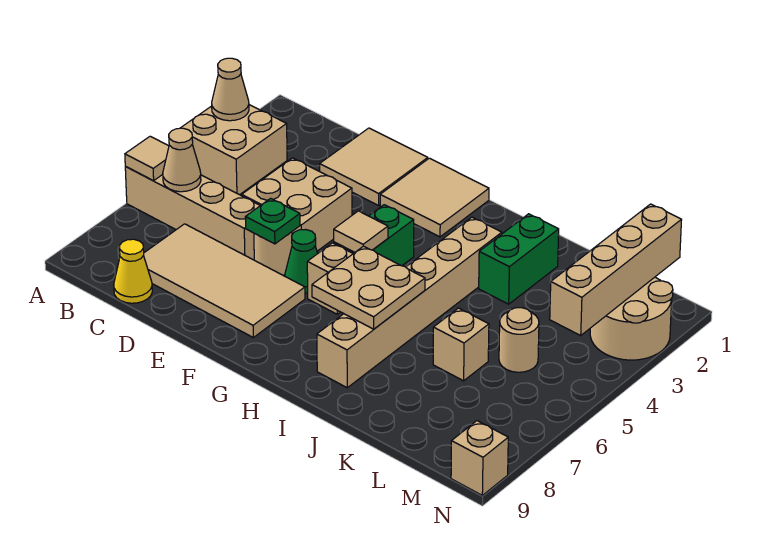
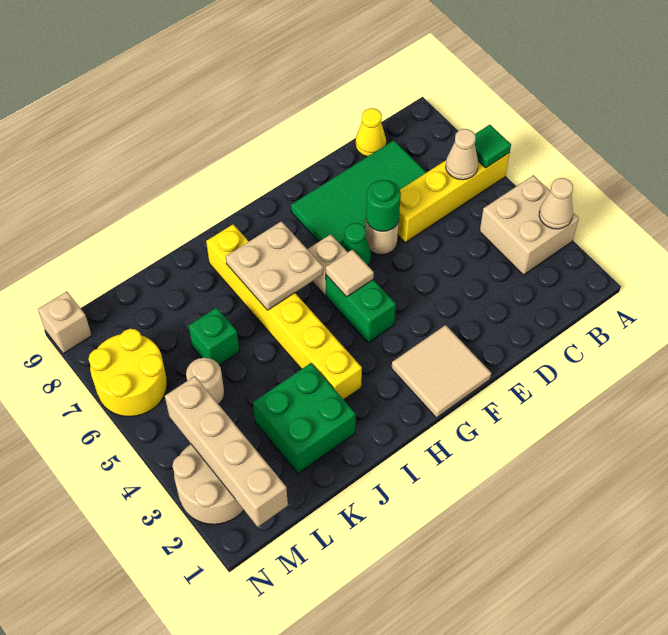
tan 1x4 brick [125,167,260,260] -> yellow 1x4 brick [398,153,510,242]
tan 1x1 tile [125,136,169,181] -> green 1x1 tile [475,125,511,168]
tan 2x4 tile [144,224,305,337] -> green 2x4 tile [291,140,427,246]
tan 2x2 tile [320,128,428,205] -> none
tan 2x2 brick [242,158,352,251] -> none
green 1x1 plate [245,198,300,244] -> green 1x1 round brick [366,180,401,231]
tan 1x6 brick [317,217,502,388] -> yellow 1x6 brick [206,224,362,400]
green 1x2 brick [479,214,559,304] -> green 2x2 brick [253,363,356,473]
tan 1x1 brick [433,308,489,381] -> green 1x1 brick [189,308,239,365]
none -> yellow 2x2 round brick [89,329,167,417]

